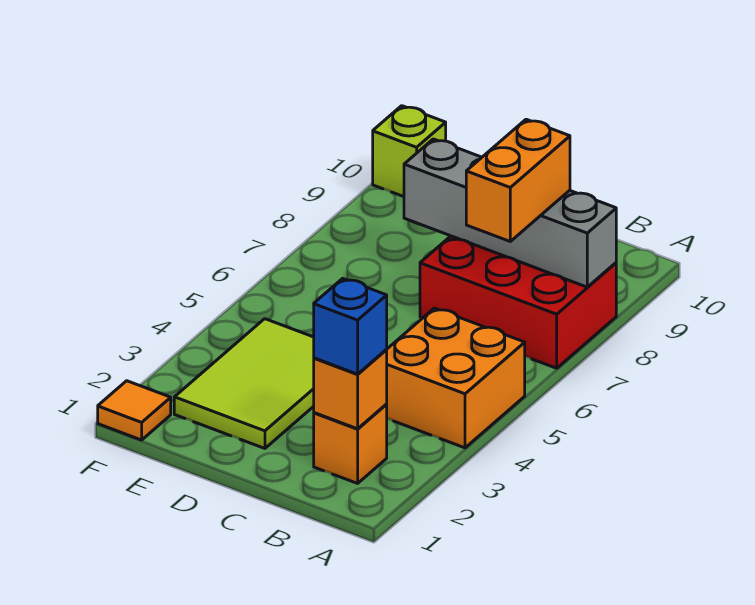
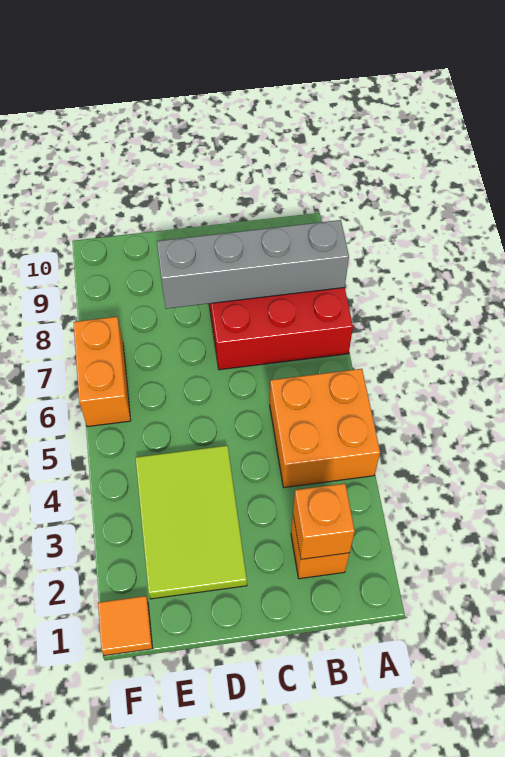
blue 1x1 brick [314,278,387,374] -> none
orange 1x2 brick [466,119,570,241] -> orange 1x2 brick moved to [73,317,131,427]
lime 1x1 brick [373,106,446,197] -> none

